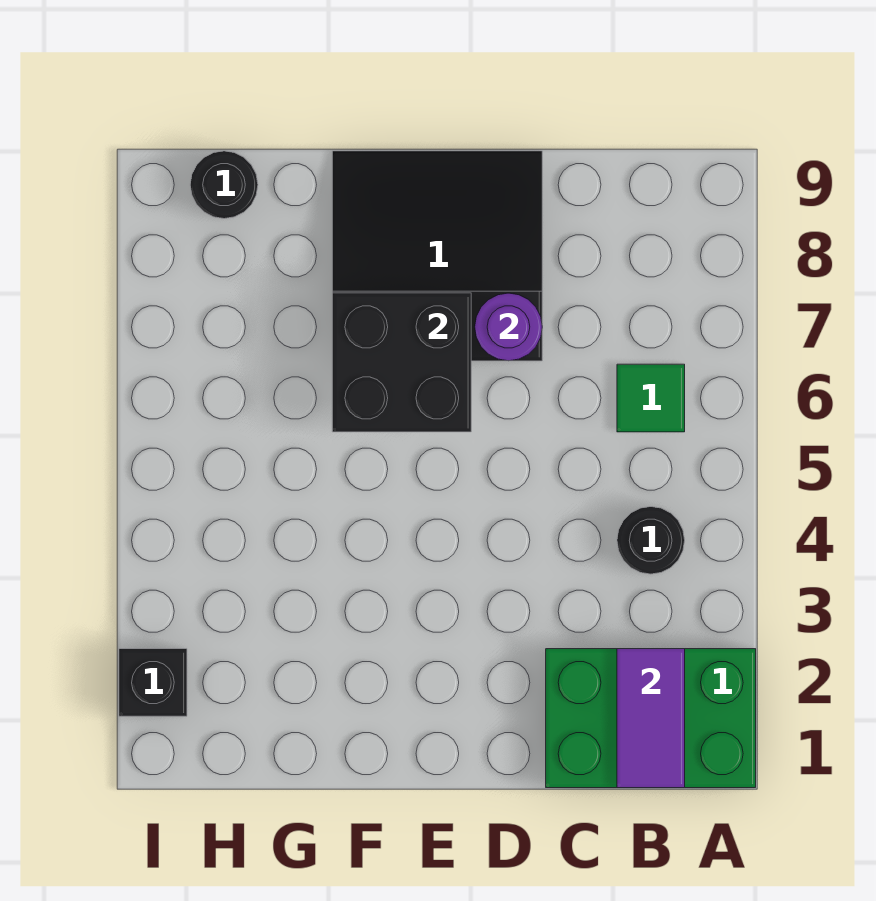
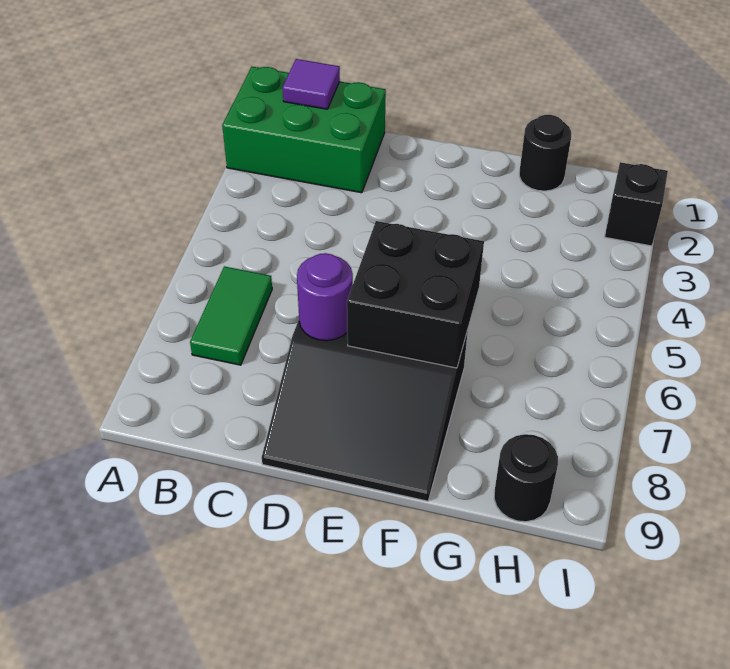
purple 1x2 tile [617,649,685,788] -> purple 1x1 tile [283,59,340,109]
black 1x1 round brick [617,507,685,574] -> black 1x1 round brick moved to [519,115,571,191]
green 1x1 tile [617,364,685,432] -> green 1x2 tile [190,266,272,365]

